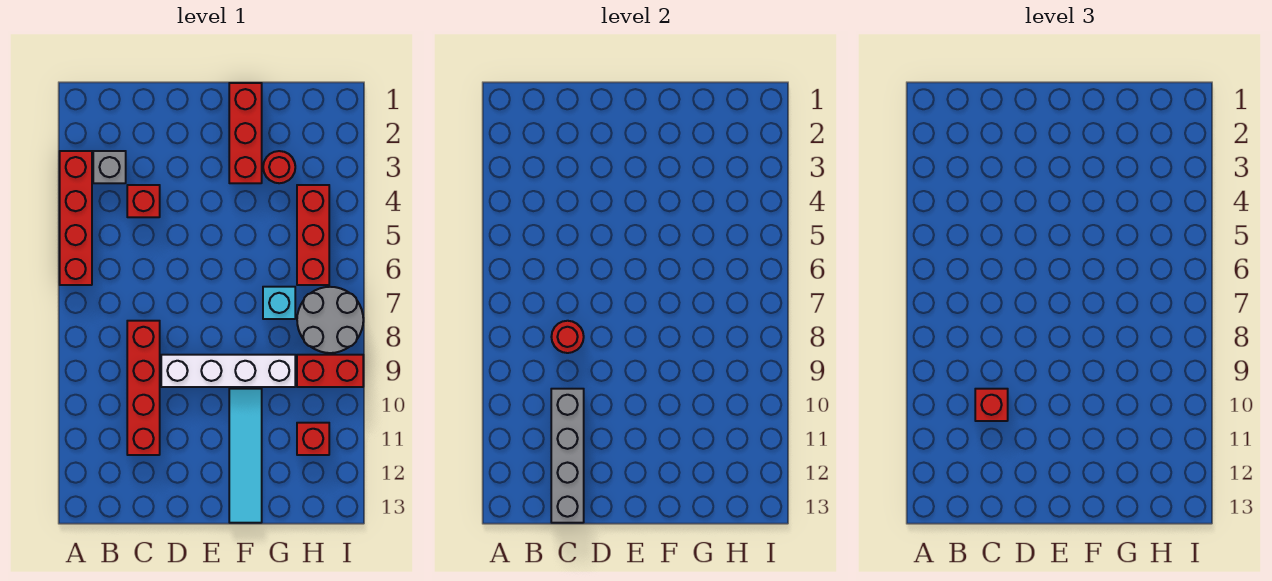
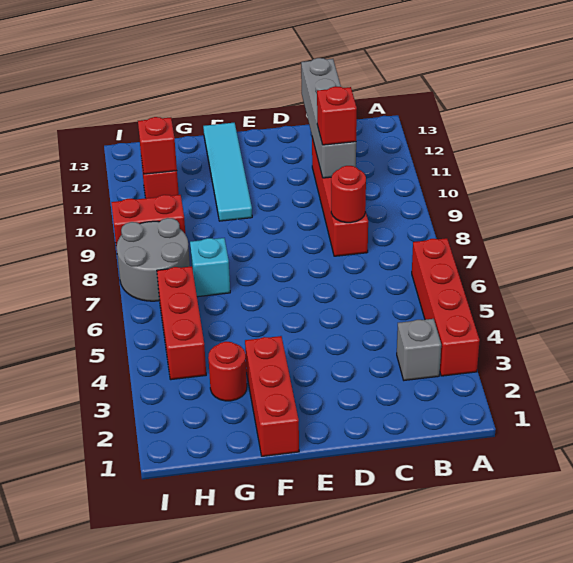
red 1x1 brick [127,185,160,217] -> red 1x1 brick moved to [138,117,177,174]
white 1x4 brick [161,355,295,387] -> none

